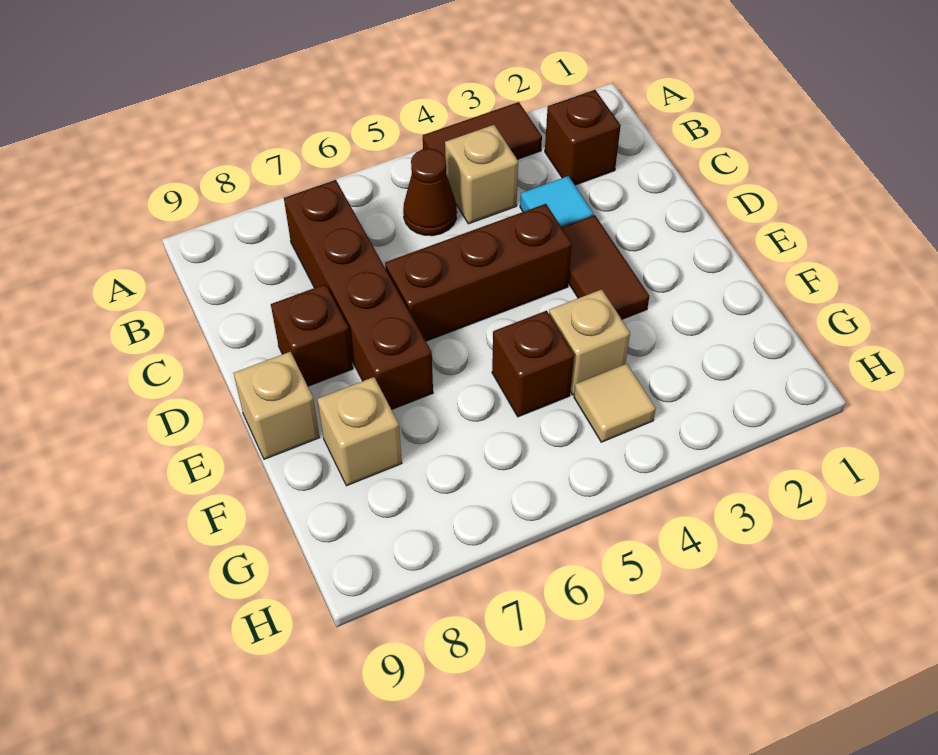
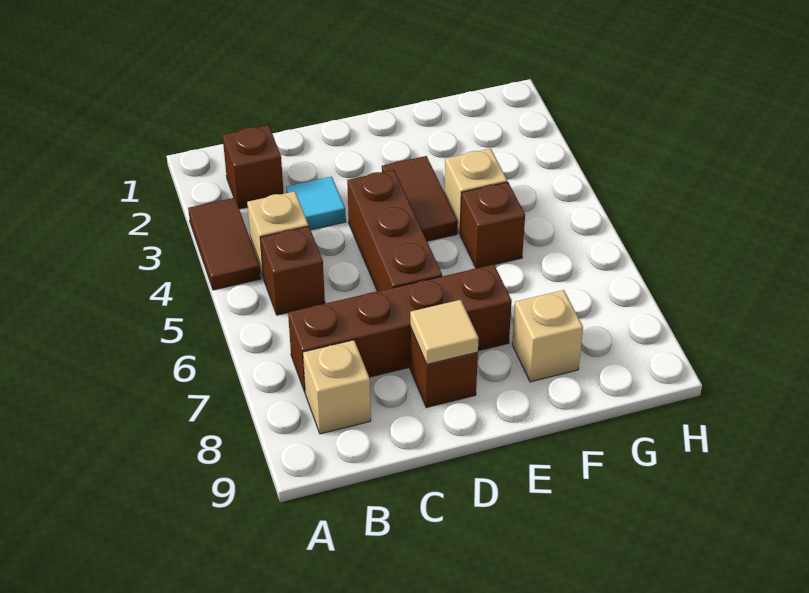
brown 1x1 cone [403,149,457,236] -> brown 1x1 brick [260,226,325,315]
brown 1x2 tile [562,215,649,319] -> brown 1x2 tile turned to [382,156,458,241]
tan 1x1 brick [234,352,320,459] -> tan 1x1 brick moved to [303,340,371,434]
tan 1x1 tile [574,364,656,442] -> tan 1x1 tile moved to [410,300,479,364]

